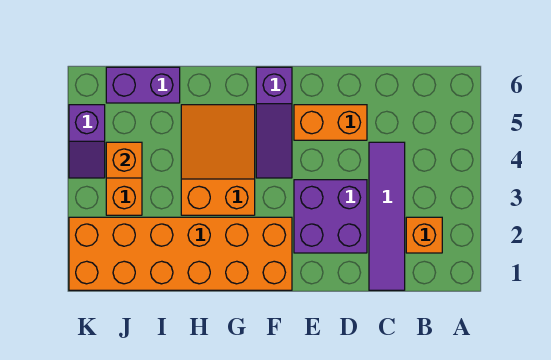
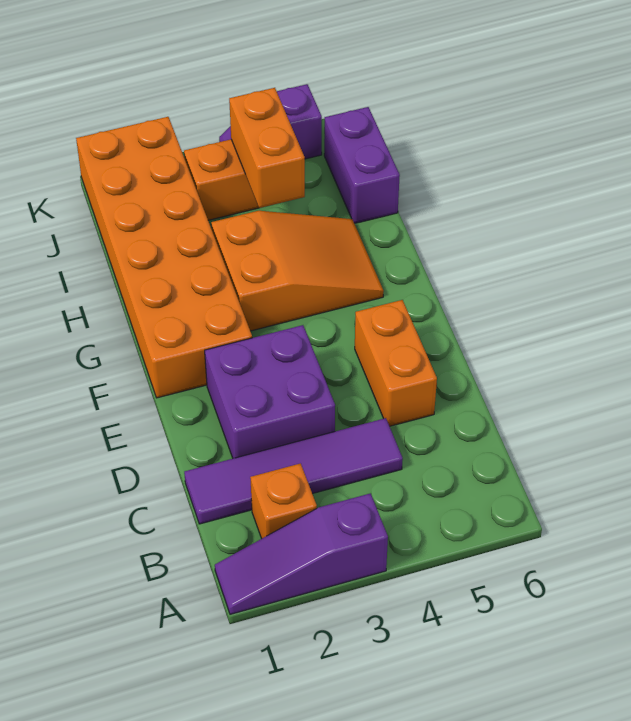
purple 1x3 slope [256,67,292,178] -> purple 1x3 slope moved to [215,493,388,614]
orange 1x1 brick [106,142,142,178] -> orange 1x2 brick [229,88,305,208]

